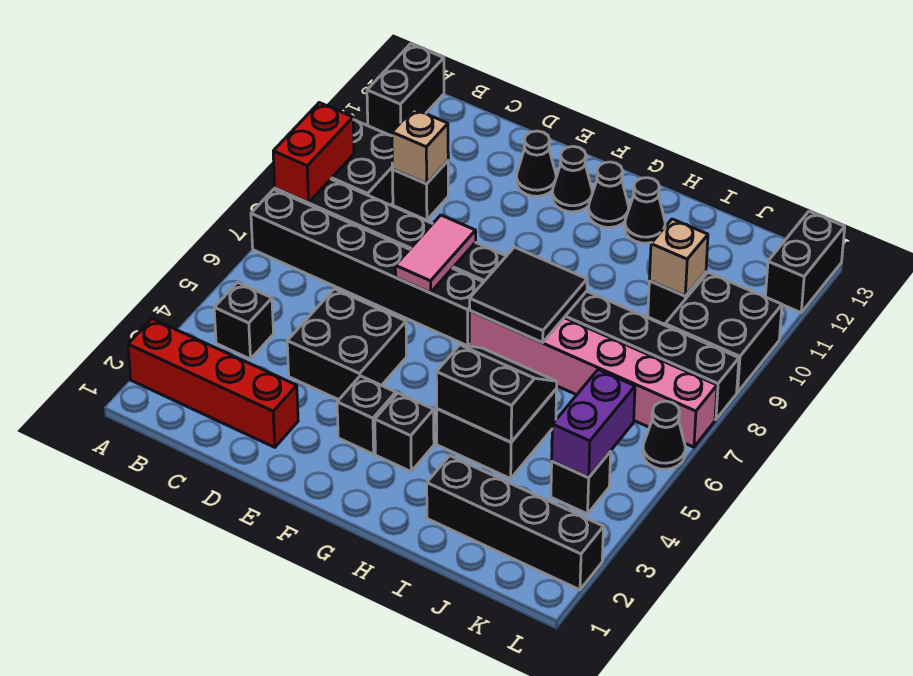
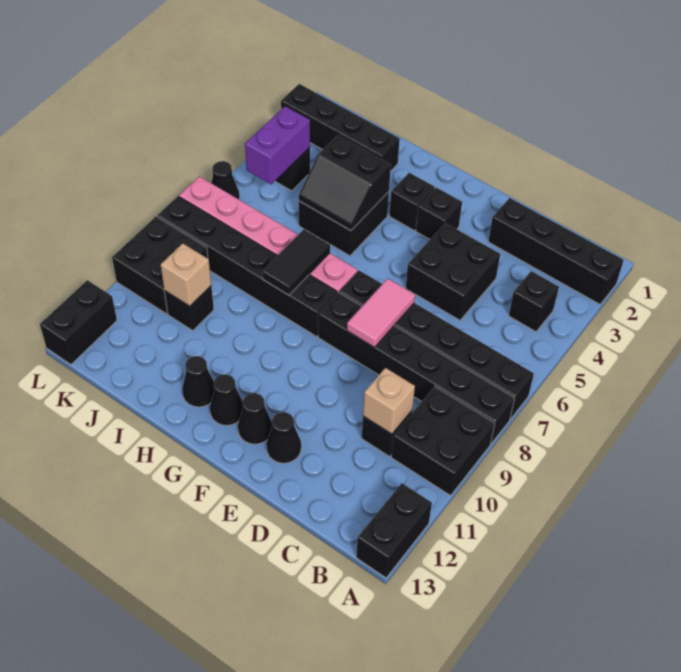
red 1x4 brick [128,319,298,447] -> black 1x4 brick [488,198,623,304]
red 1x2 brick [273,103,354,203] -> none
black 2x2 tile [470,247,587,342] -> black 1x2 tile [262,229,330,295]

